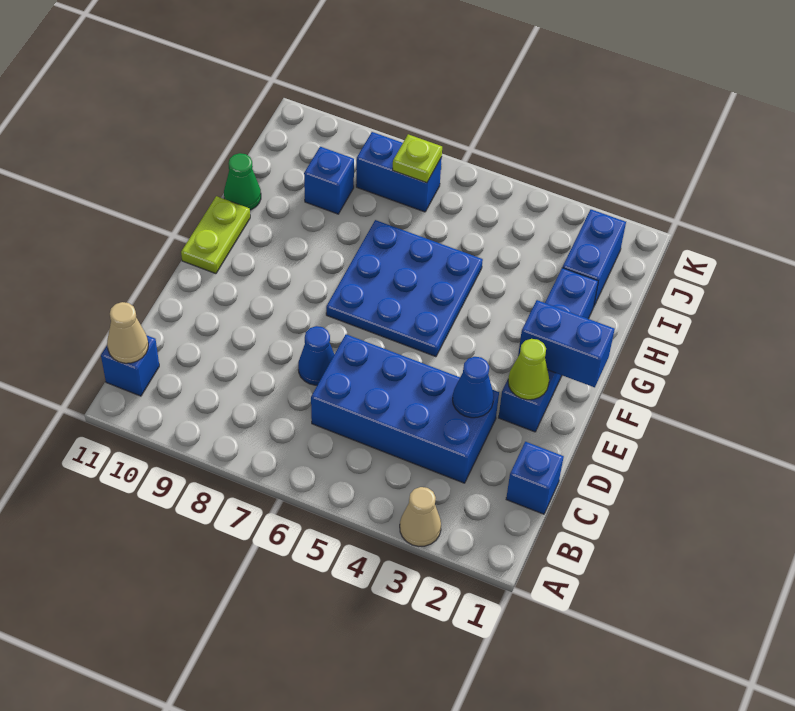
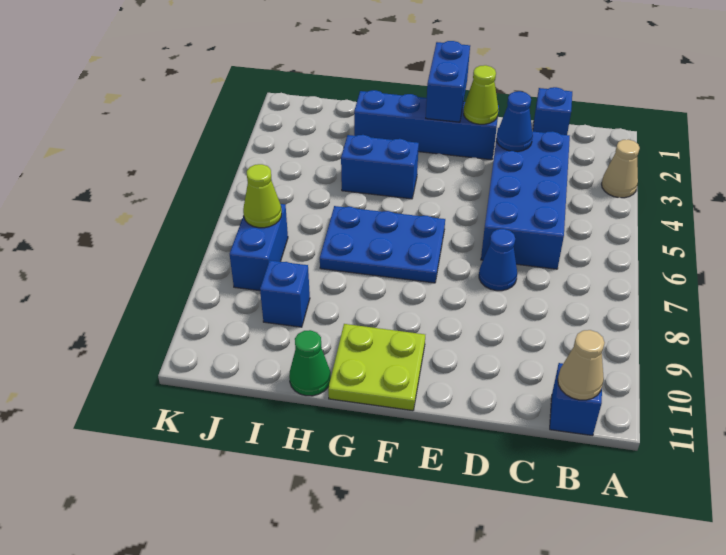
blue 3x3 plate [326,220,483,357] -> blue 2x3 plate [320,206,445,283]
lime 1x2 plate [181,196,250,274] -> lime 2x2 plate [328,324,425,411]
blue 1x2 brick [563,210,626,306] -> blue 1x2 brick moved to [341,135,419,199]
lime 1x1 plate [393,134,442,183] -> lime 1x1 cone [243,164,282,228]

